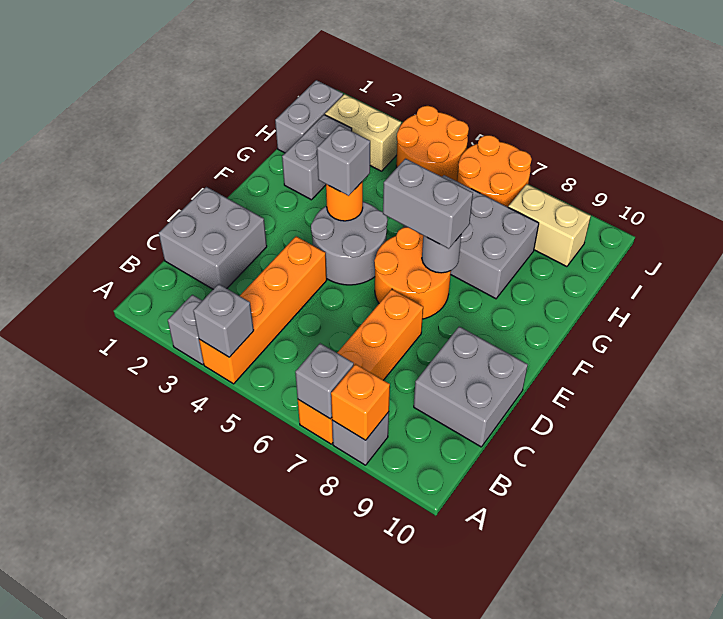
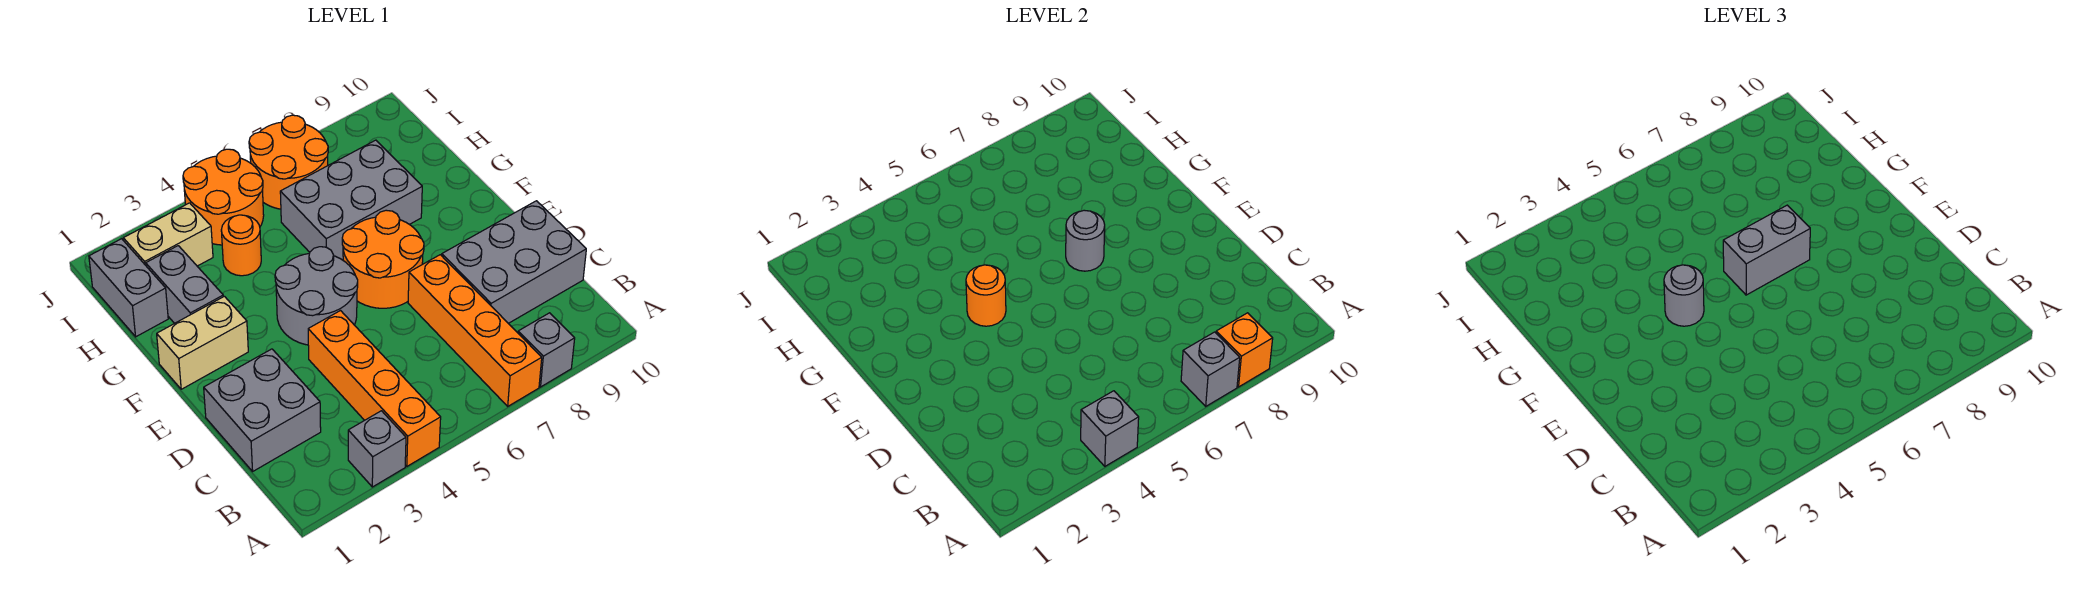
grey 2x2 brick [414,326,528,447] -> grey 2x3 brick [442,201,586,323]
grey 1x1 brick [317,125,370,196] -> grey 1x1 round brick [1664,265,1704,326]
none -> orange 1x1 round brick [221,215,261,276]
tan 1x2 brick [508,184,591,267] -> tan 1x2 brick moved to [157,296,248,389]

